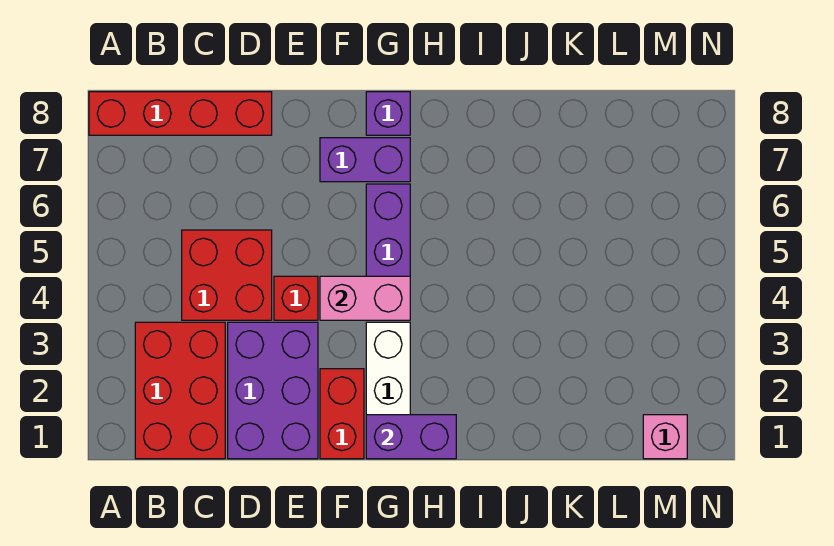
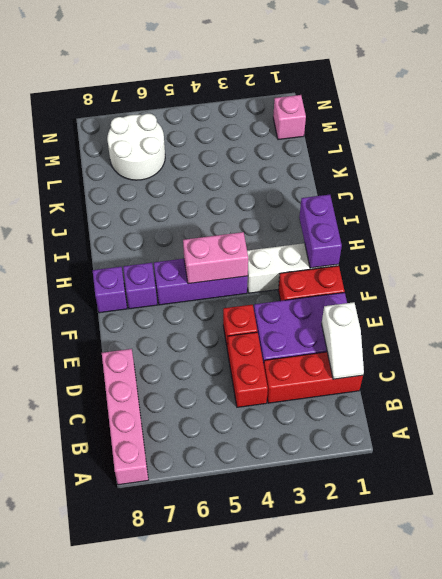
red 1x4 brick [89,92,272,135] -> pink 1x4 brick [102,349,148,485]
red 2x3 brick [135,322,225,459] -> red 1x3 brick [264,352,363,403]
none -> white 1x2 slope [322,302,364,379]
red 2x2 brick [182,230,272,320] -> red 1x2 brick [228,332,268,407]
pink 1x2 brick [320,276,410,320] -> pink 1x2 brick turned to [183,232,248,284]
purple 1x2 brick [320,138,410,182] -> purple 1x1 brick [123,263,157,309]
none -> white 2x2 round brick [107,114,165,180]

